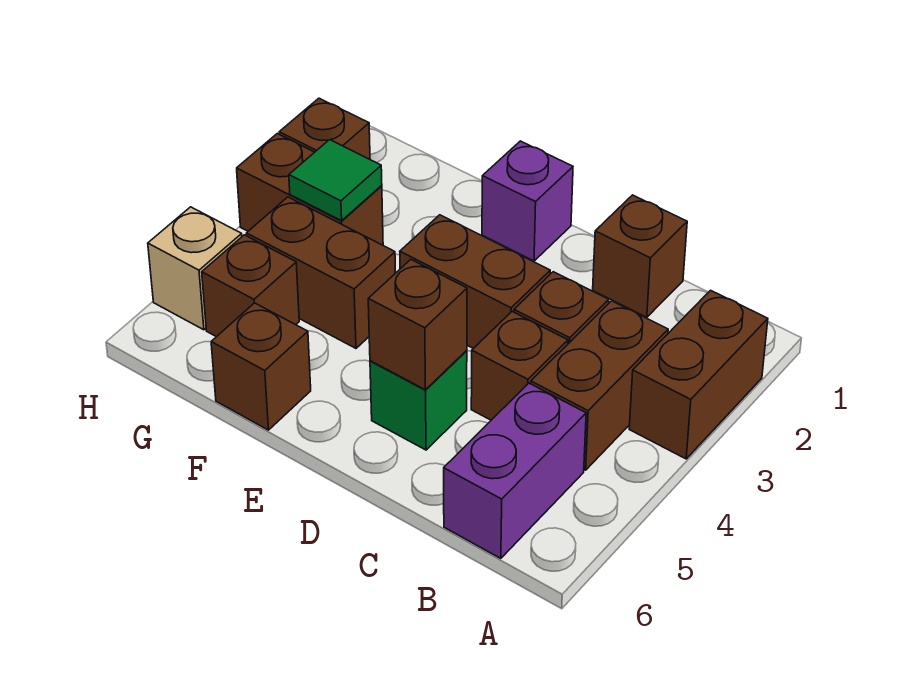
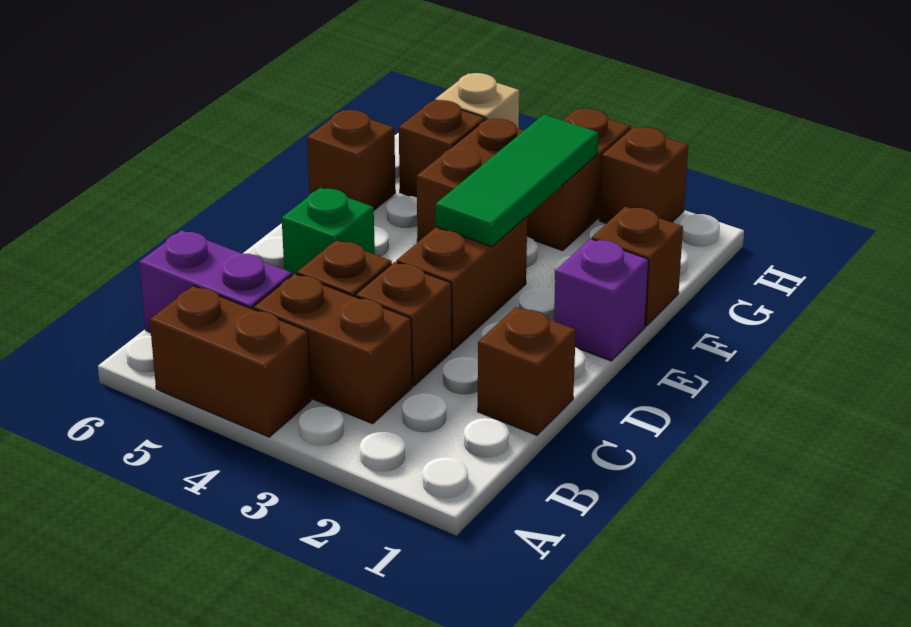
brown 1x2 brick [629,290,768,459] -> brown 1x2 brick moved to [150,286,311,437]
brown 1x1 brick [368,260,467,390] -> brown 1x1 brick moved to [592,207,683,326]
green 1x1 tile [289,140,382,221] -> green 1x3 tile [436,114,598,247]

